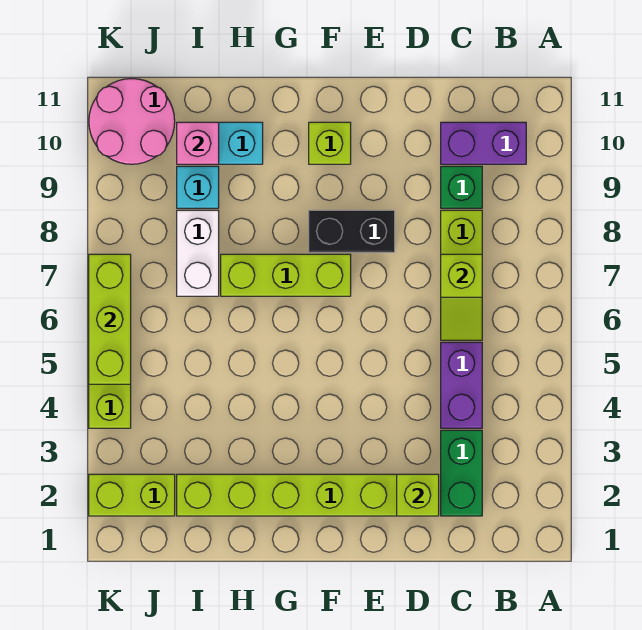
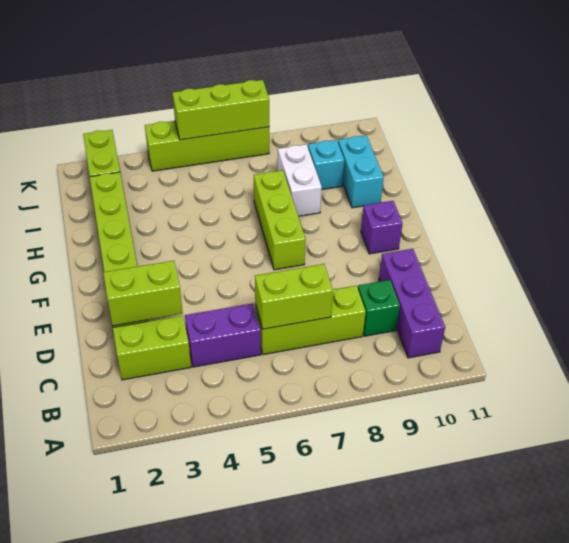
purple 1x2 brick [441,122,526,164] -> purple 1x3 brick [379,249,445,358]
green 1x2 brick [441,430,482,516] -> lime 1x2 brick [113,315,191,380]
lime 1x2 slope [441,254,482,340] -> lime 1x2 brick [255,264,333,329]
lime 1x1 brick [397,474,439,516] -> lime 1x2 brick [103,261,183,326]
black 1x2 brick [309,210,395,252] -> none
lime 1x1 brick [309,122,351,164] -> purple 1x1 brick [361,201,403,254]
white 1x2 brick [177,210,219,296] -> white 1x2 brick turned to [278,144,322,216]
pink 1x1 brick [177,122,219,164] -> none
pink 2x2 round brick [89,79,175,164] -> none

